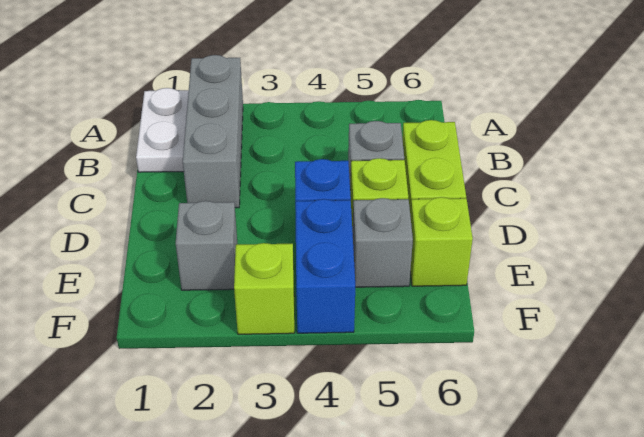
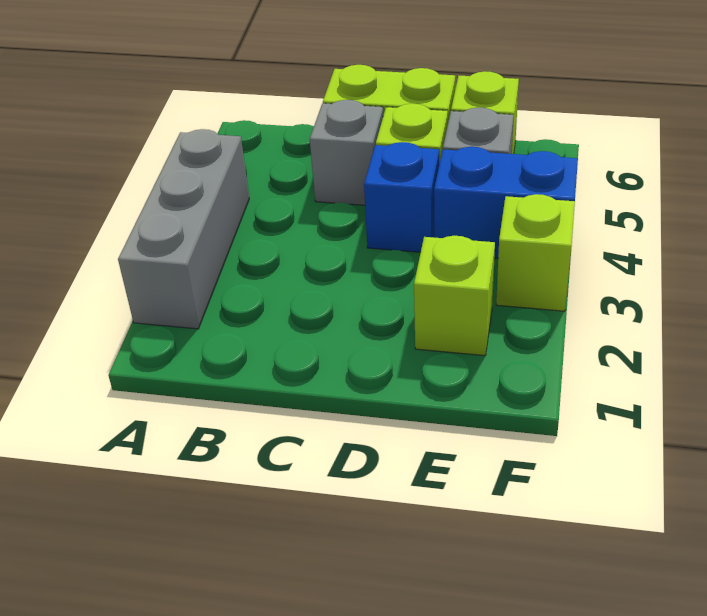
white 1x2 plate [136,88,189,172] -> none
grey 1x3 brick [183,55,243,208] -> grey 1x3 brick turned to [118,129,249,329]
grey 1x1 brick [176,201,237,290] -> lime 1x1 brick [414,236,495,356]

